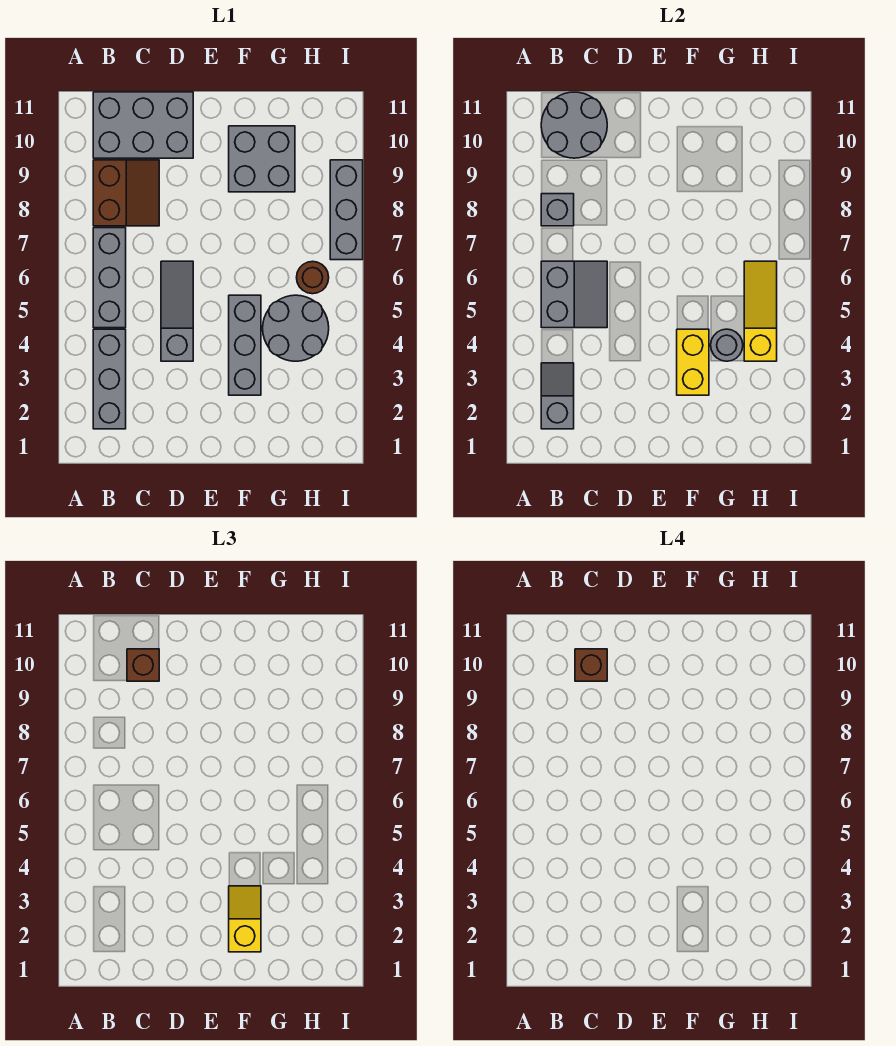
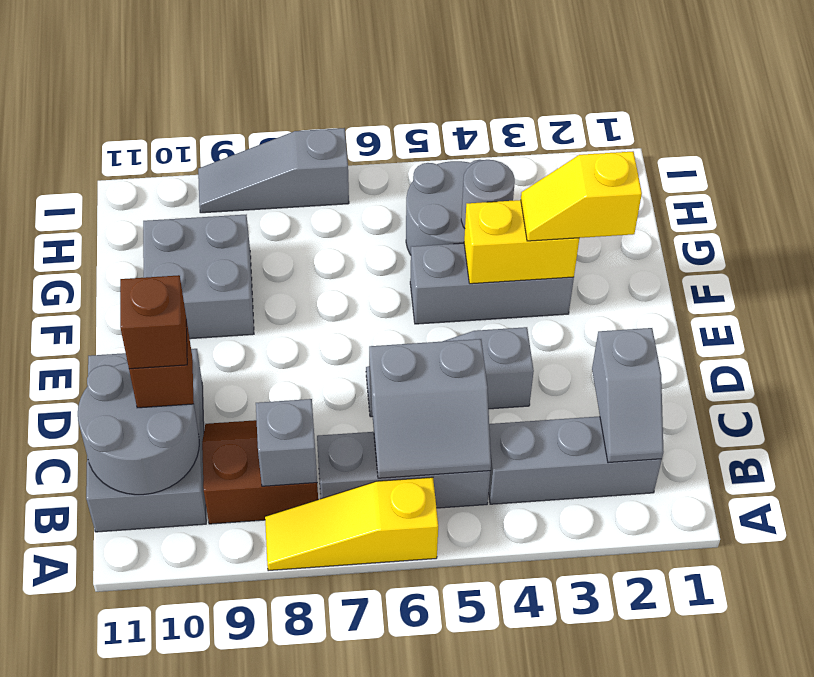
grey 1x2 slope [541,363,574,429] -> grey 1x2 slope turned to [592,328,664,463]
grey 2x2 slope [541,261,607,328] -> grey 2x2 slope turned to [369,339,491,478]
yellow 1x3 slope [744,261,777,361] -> yellow 1x3 slope moved to [265,477,438,571]
brown 1x1 round brick [297,261,329,294] -> none
grey 1x3 brick [330,160,363,260] -> grey 1x3 slope [198,128,349,213]

